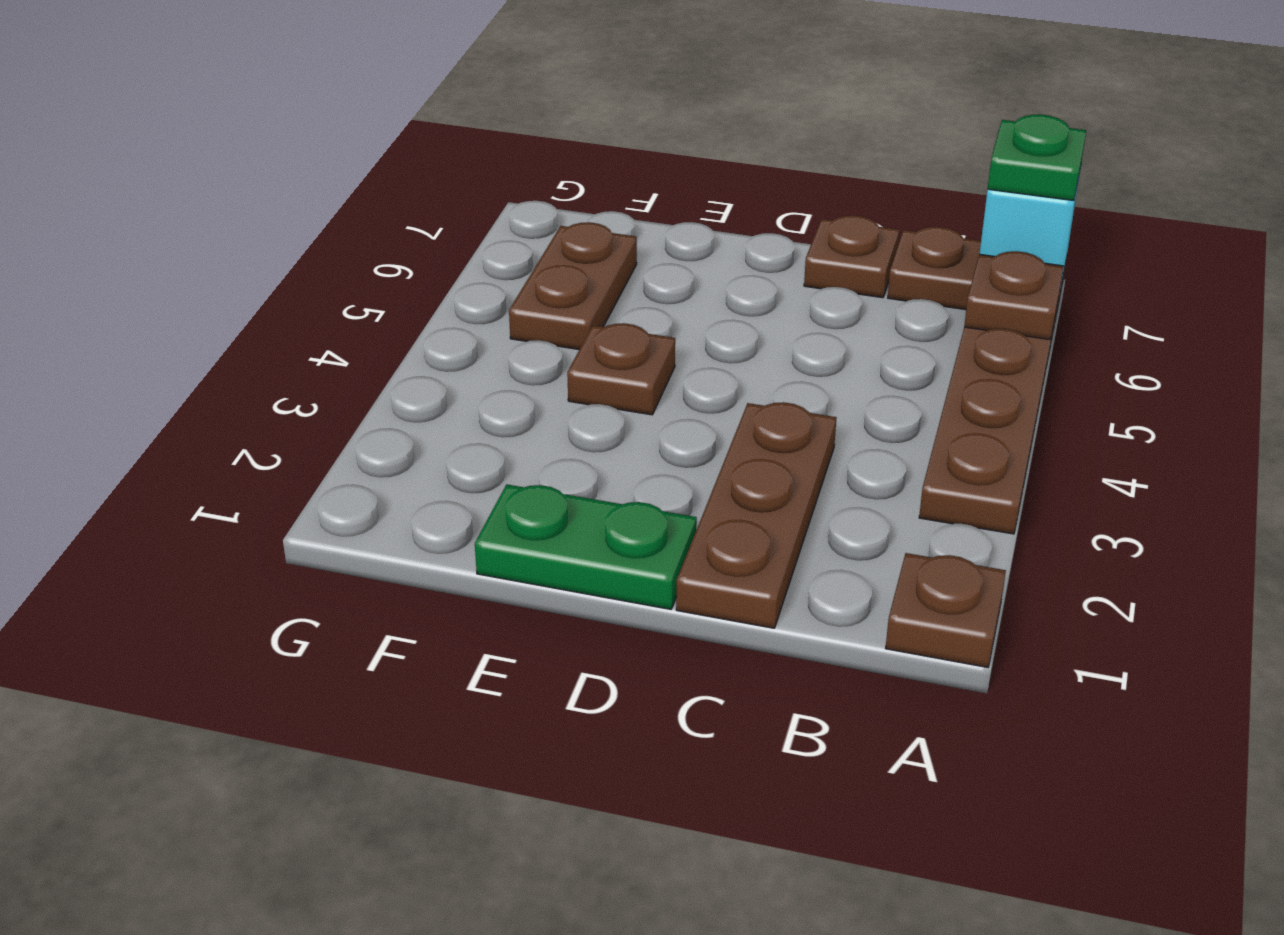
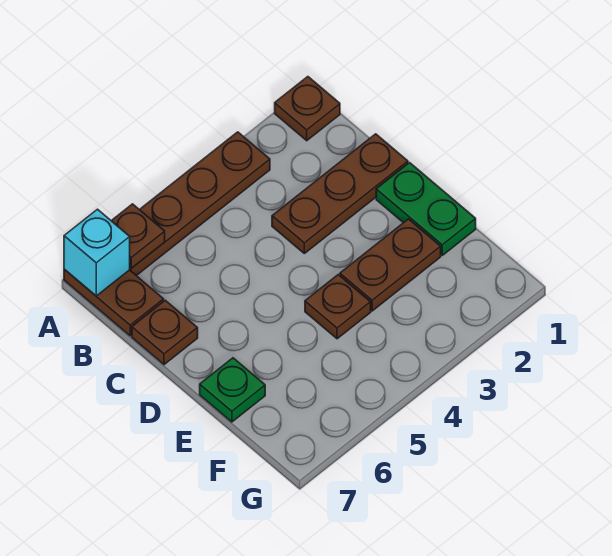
green 1x1 plate [988,114,1086,201] -> green 1x1 plate moved to [200,358,265,422]
brown 1x2 plate [509,222,637,350] -> brown 1x2 plate moved to [340,219,441,311]

